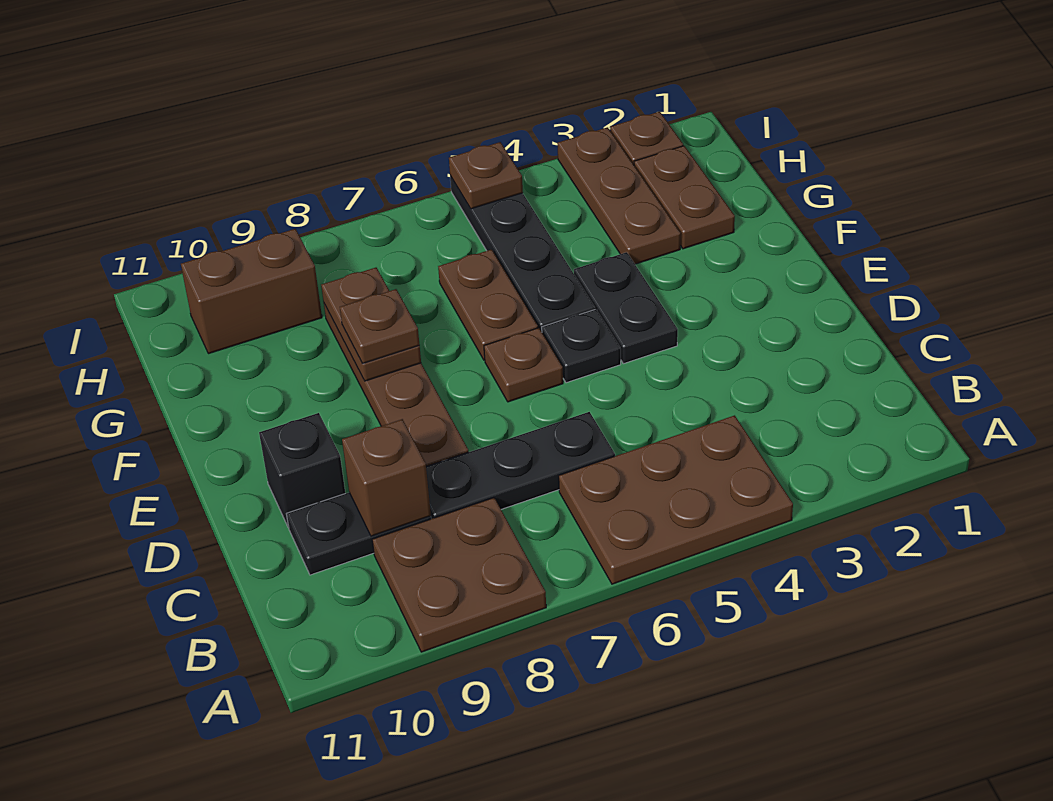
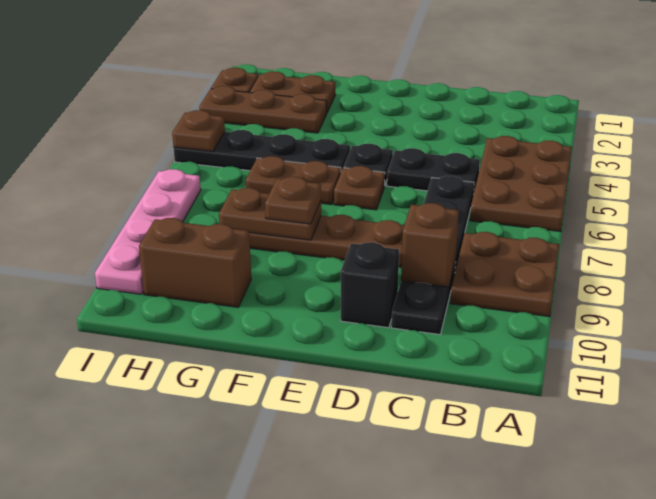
black 1x2 plate [574,252,678,364] -> black 1x2 plate moved to [387,148,480,195]
brown 1x2 brick [181,229,322,354] -> brown 1x2 brick turned to [139,218,251,307]
none -> pink 1x4 plate [95,169,201,294]

